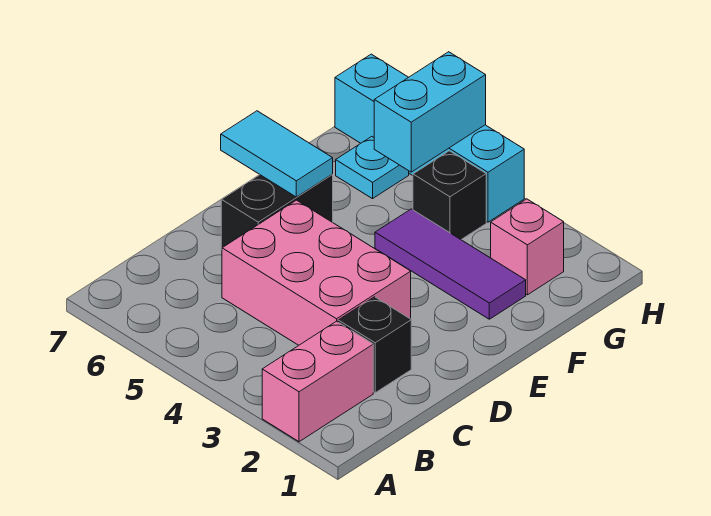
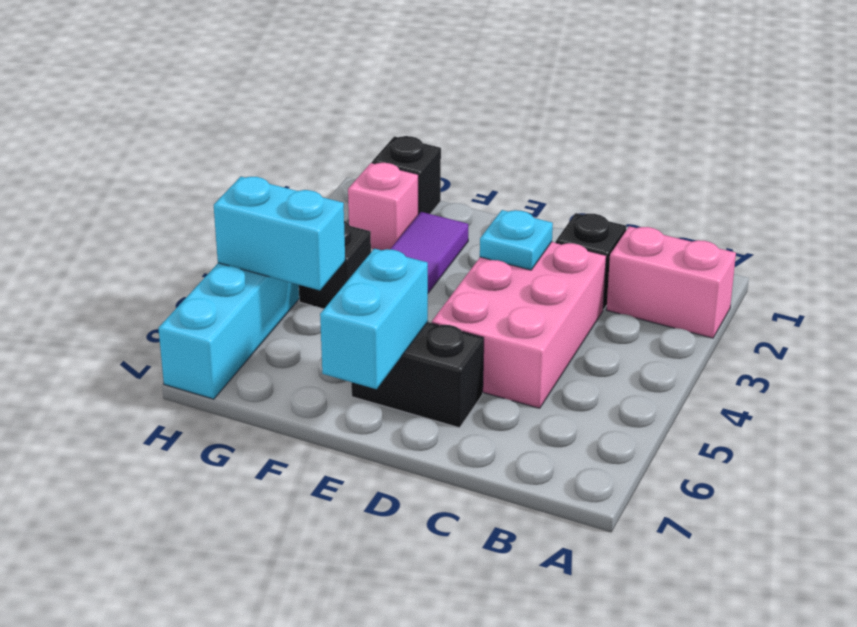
cyan 1x2 tile [221,111,333,197] -> cyan 1x2 brick [320,249,428,389]
none -> black 1x1 brick [372,136,441,215]
cyan 1x1 plate [336,137,409,199] -> cyan 1x1 plate moved to [480,210,553,270]

